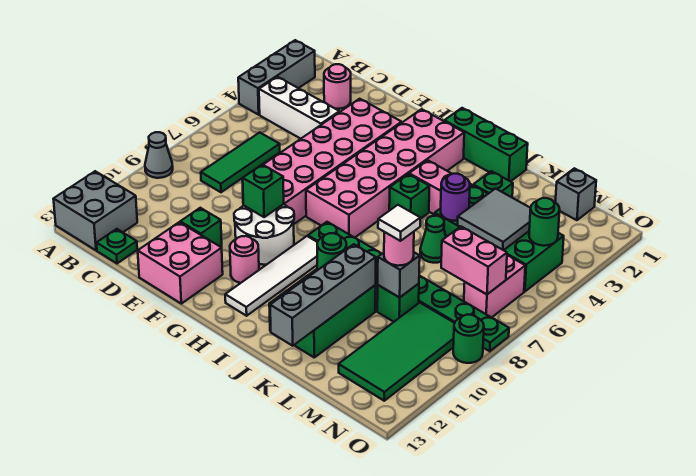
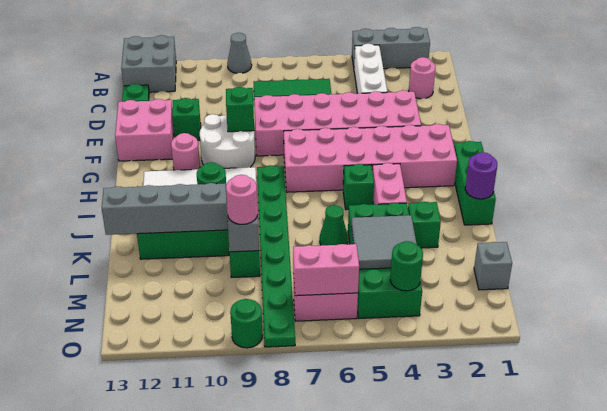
purple 1x1 round brick [441,174,470,221] -> purple 1x1 round brick moved to [465,152,497,199]
white 1x1 tile [378,205,420,241] -> none
pink 1x2 brick [441,227,507,294] -> pink 1x2 brick turned to [293,244,359,296]
green 2x4 tile [339,303,455,401] -> none

